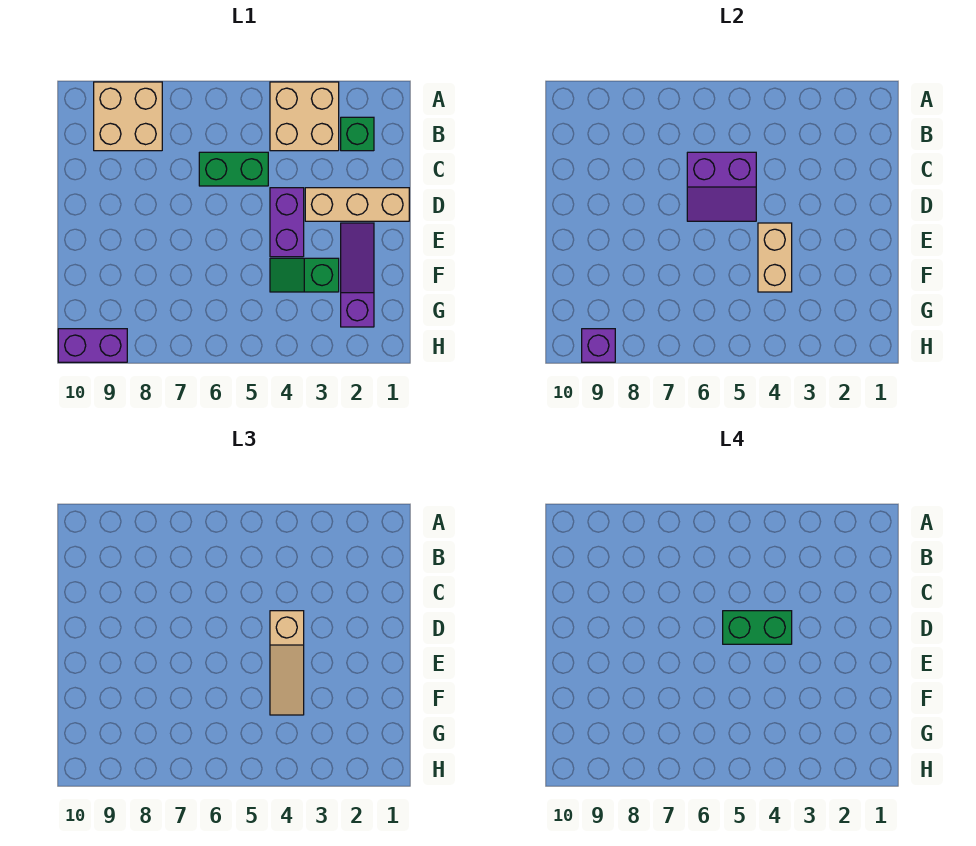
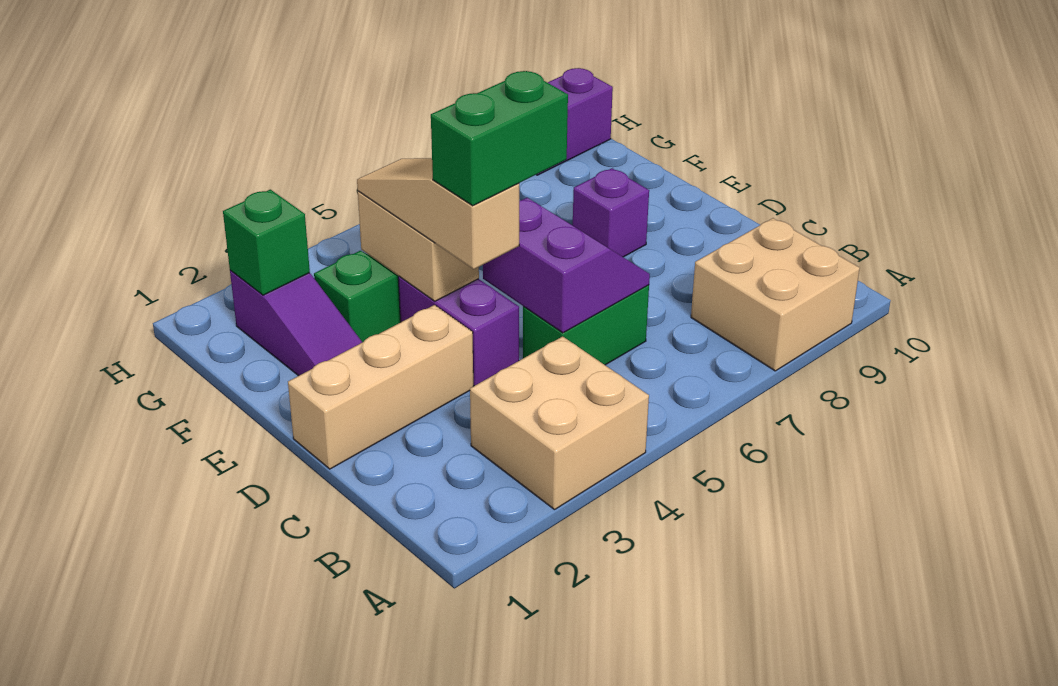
green 1x1 brick [341,117,374,151] -> green 1x1 brick moved to [223,190,310,295]
purple 2x2 slope [687,152,756,221] -> purple 2x2 slope turned to [483,198,650,333]
purple 1x1 brick [582,329,615,362] -> purple 1x1 brick moved to [573,168,649,257]

